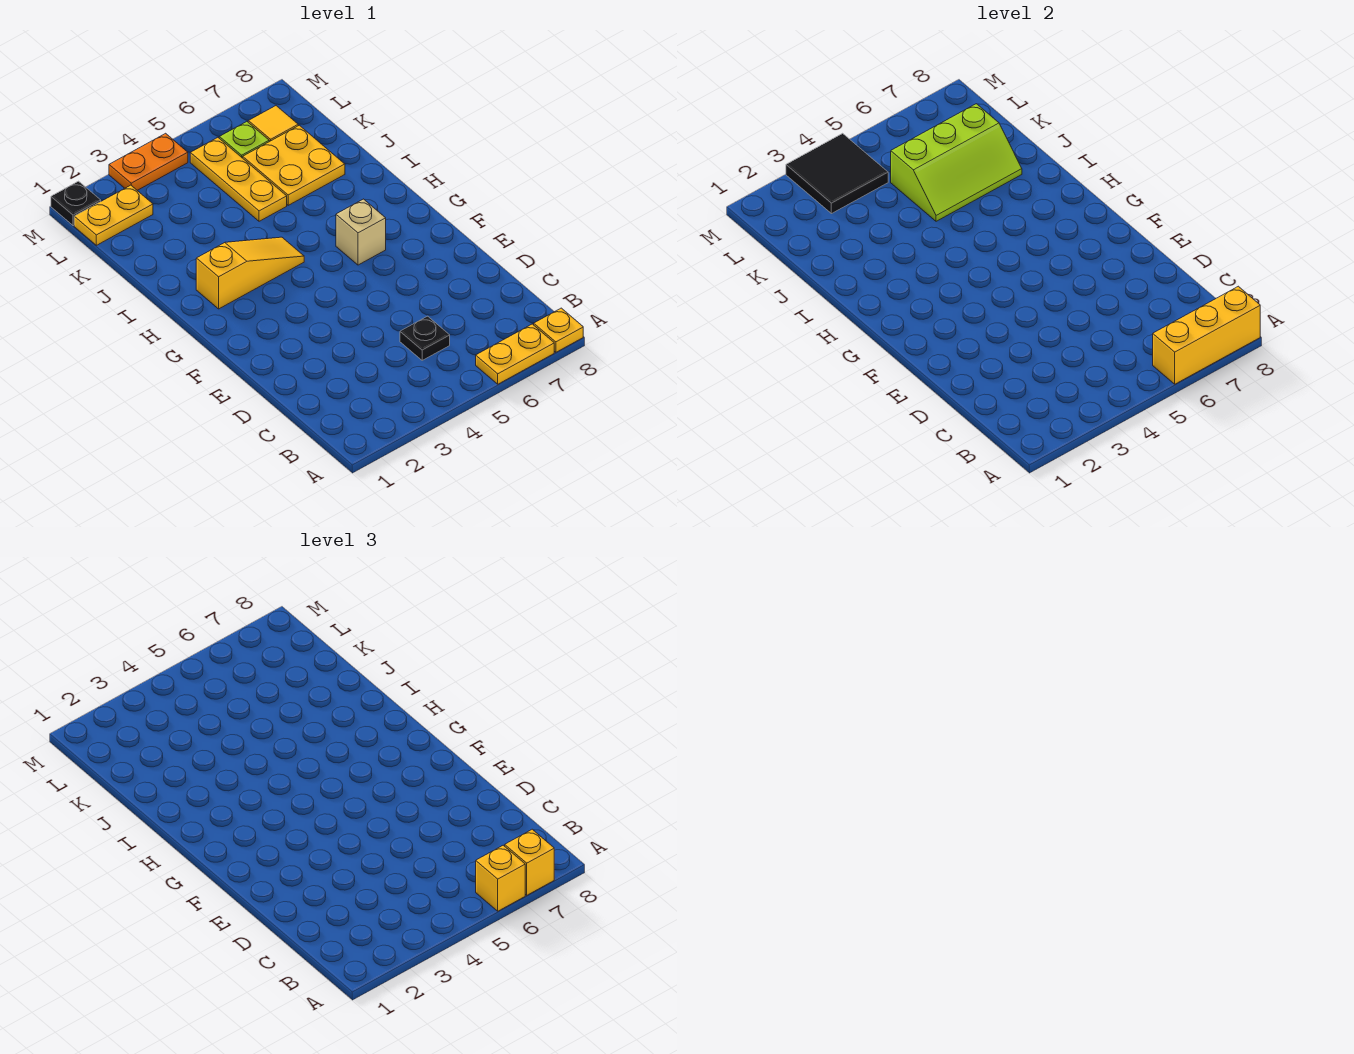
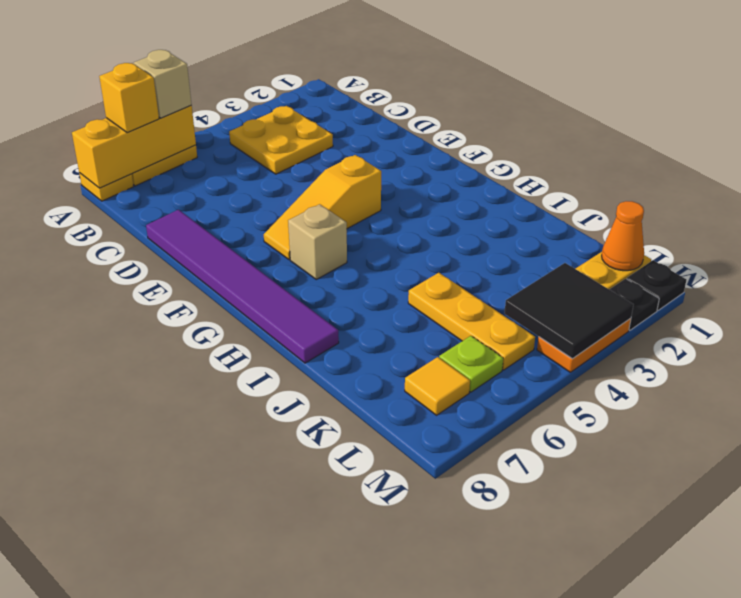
yellow 1x1 brick [476,845,525,911] -> tan 1x1 brick [134,50,192,118]
black 1x1 plate [400,316,450,360] -> black 1x1 plate moved to [609,279,659,330]
none -> purple 1x6 tile [146,210,339,363]
yellow 1x3 slope [196,237,304,309] -> yellow 1x3 slope moved to [264,155,381,260]
lime 2x3 slope [891,104,1022,221] -> none
yellow 2x2 plate [243,125,345,205] -> yellow 2x2 plate moved to [229,106,333,174]
none -> orange 1x1 cone [602,201,644,271]

